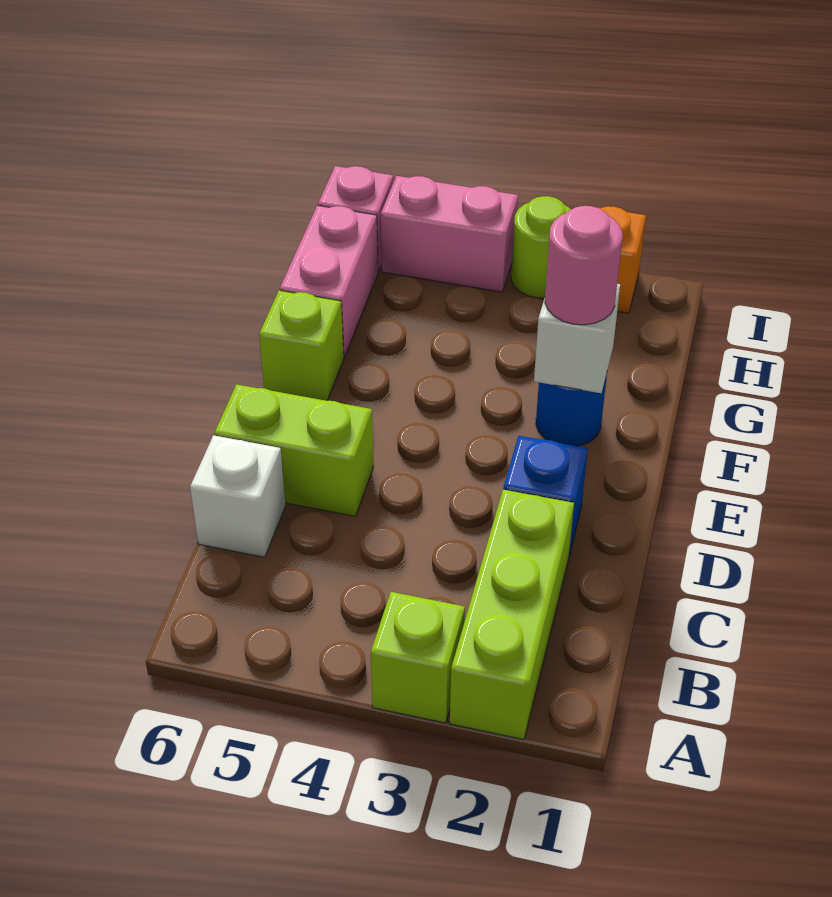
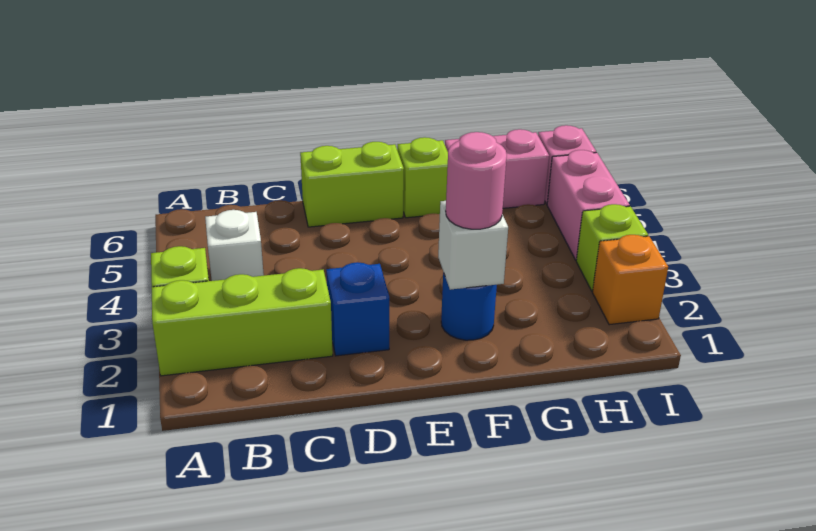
white 1x1 brick [190,435,285,557] -> white 1x1 brick moved to [205,210,264,281]
lime 1x2 brick [214,384,374,516] -> lime 1x2 brick turned to [300,142,404,227]
lime 1x1 round brick [511,196,571,298] -> lime 1x1 brick [576,204,648,291]

